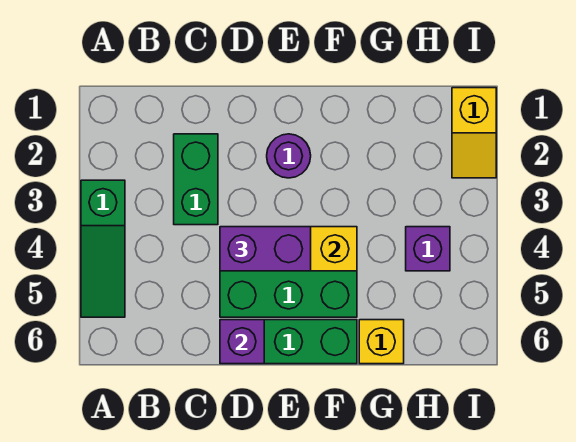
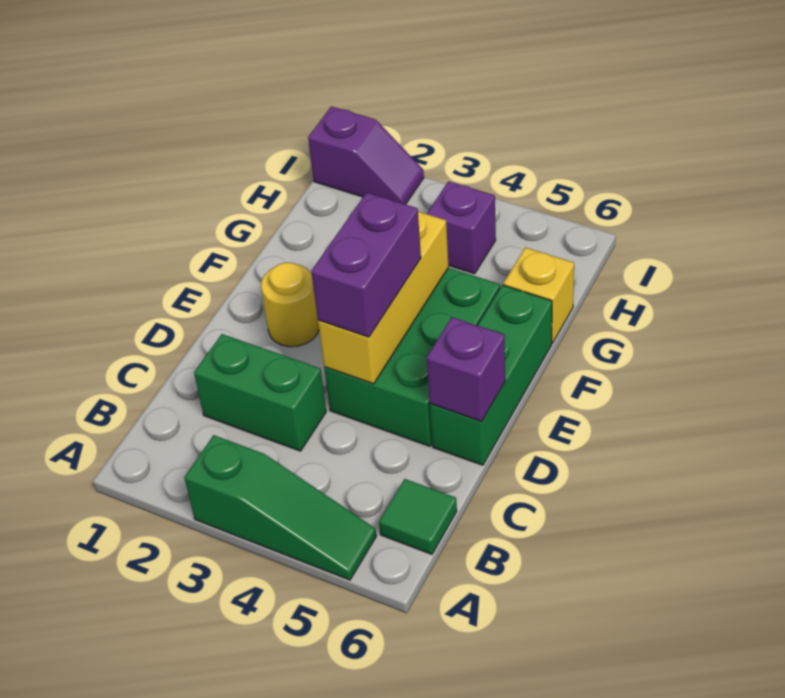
none -> green 1x1 tile [379,479,457,554]
purple 1x1 round brick [267,134,311,178] -> yellow 1x1 round brick [261,263,319,347]
yellow 1x2 slope [452,88,496,178] -> purple 1x2 slope [308,106,424,204]

